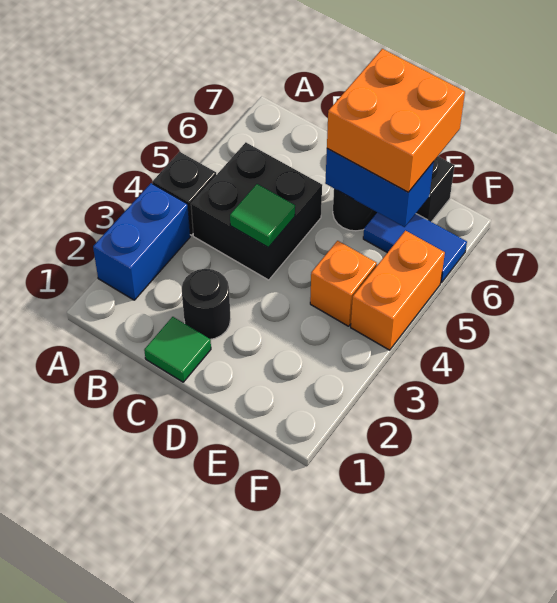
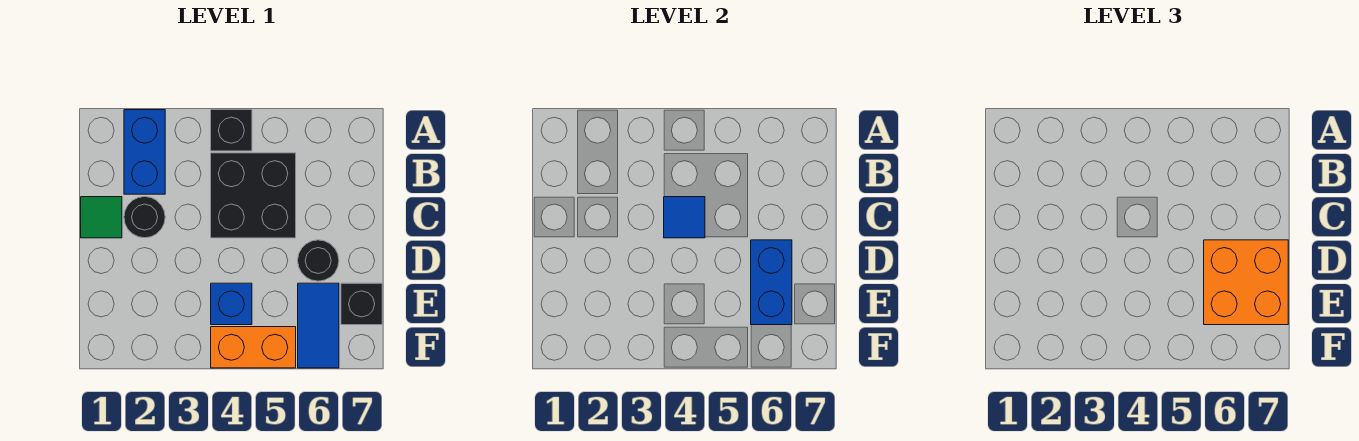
blue 1x2 brick [93,183,190,300] -> blue 1x2 brick turned to [124,110,165,194]
green 1x1 tile [230,184,295,248] -> blue 1x1 tile [664,197,705,238]
orange 1x1 brick [310,241,377,326] -> blue 1x1 brick [211,283,252,325]

